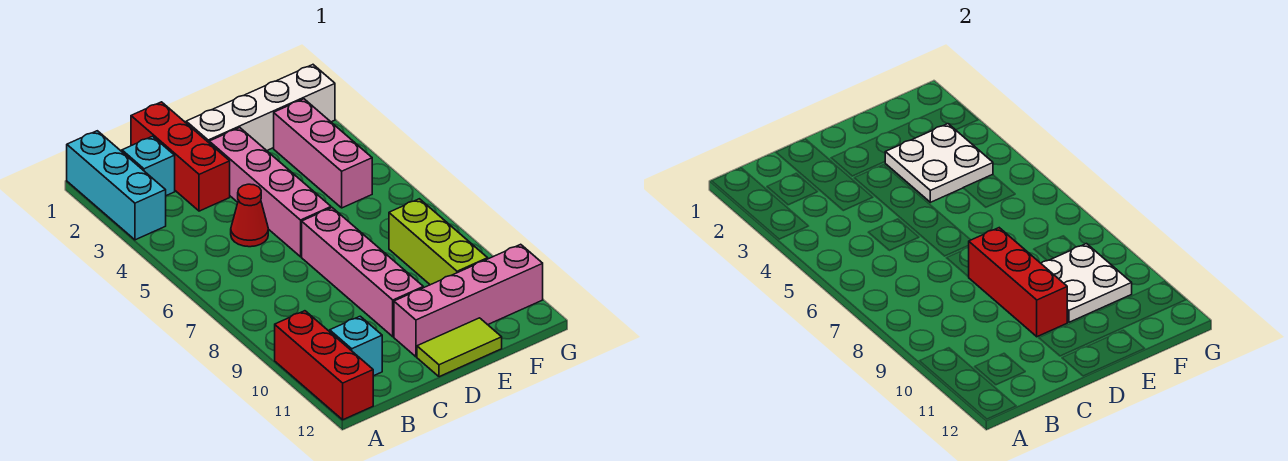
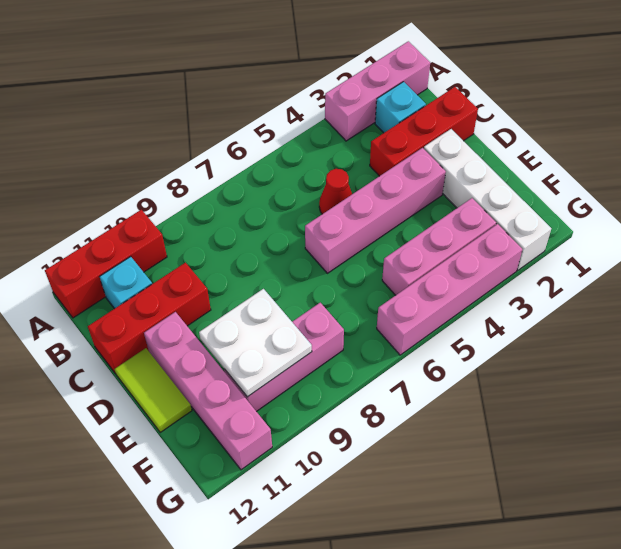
cyan 1x3 brick [67,131,166,240] -> pink 1x3 brick [325,41,430,141]
pink 1x4 brick [302,208,423,337] -> pink 1x4 brick moved to [377,224,522,355]
red 1x3 brick [968,228,1067,337] -> red 1x3 brick moved to [88,263,211,374]
white 2x2 plate [885,124,993,202] -> none
lime 1x3 brick [389,199,488,285] -> pink 1x3 brick [224,303,344,412]

